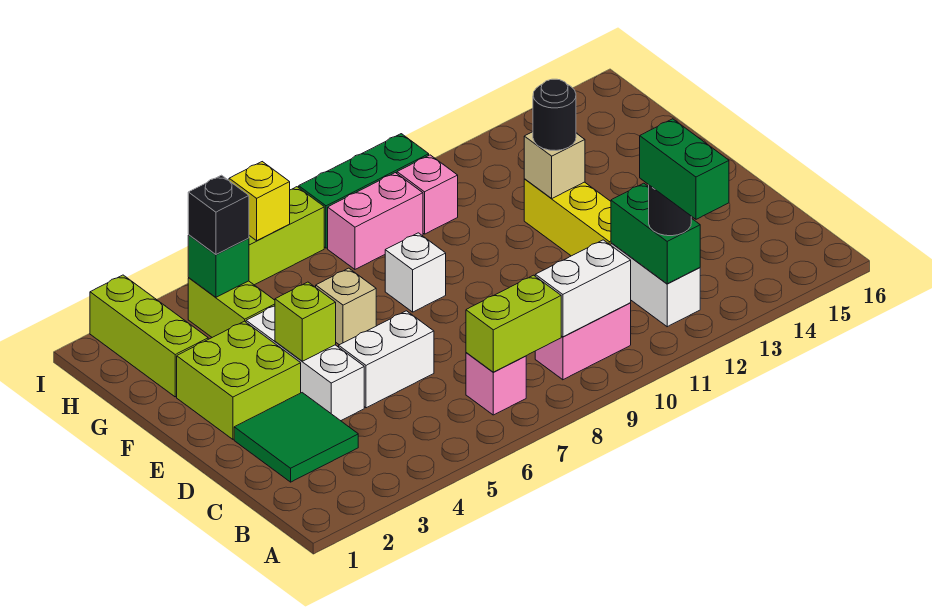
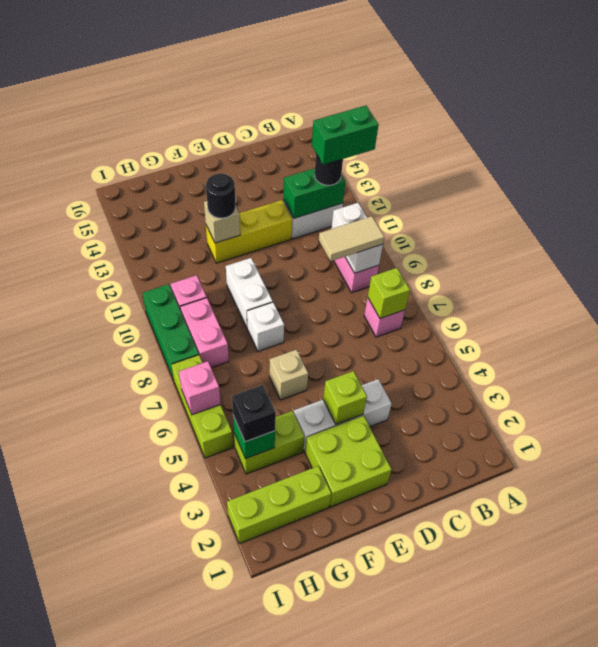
lime 1x2 brick [466,275,561,372] -> lime 1x1 brick [368,268,410,318]
none -> tan 1x2 tile [319,216,384,261]
green 2x2 tile [234,393,358,482] -> none
white 1x2 brick [339,311,434,408] -> white 1x2 brick moved to [226,258,273,328]
yellow 1x1 brick [229,162,290,241] -> pink 1x1 brick [179,361,221,415]

